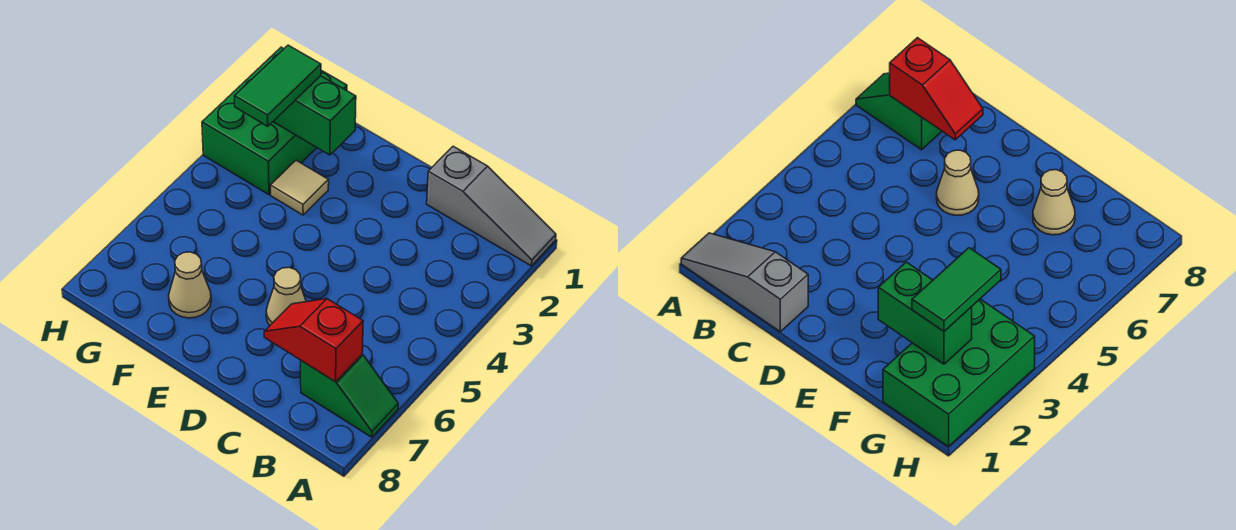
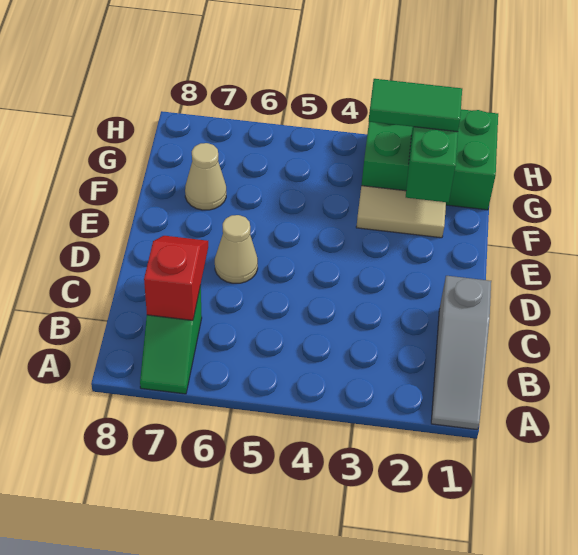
tan 1x1 tile [270,160,329,215] -> tan 1x2 tile [356,186,446,238]

